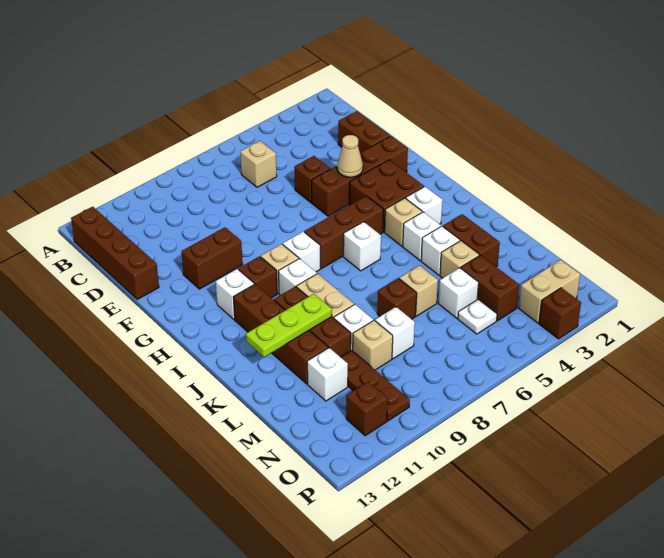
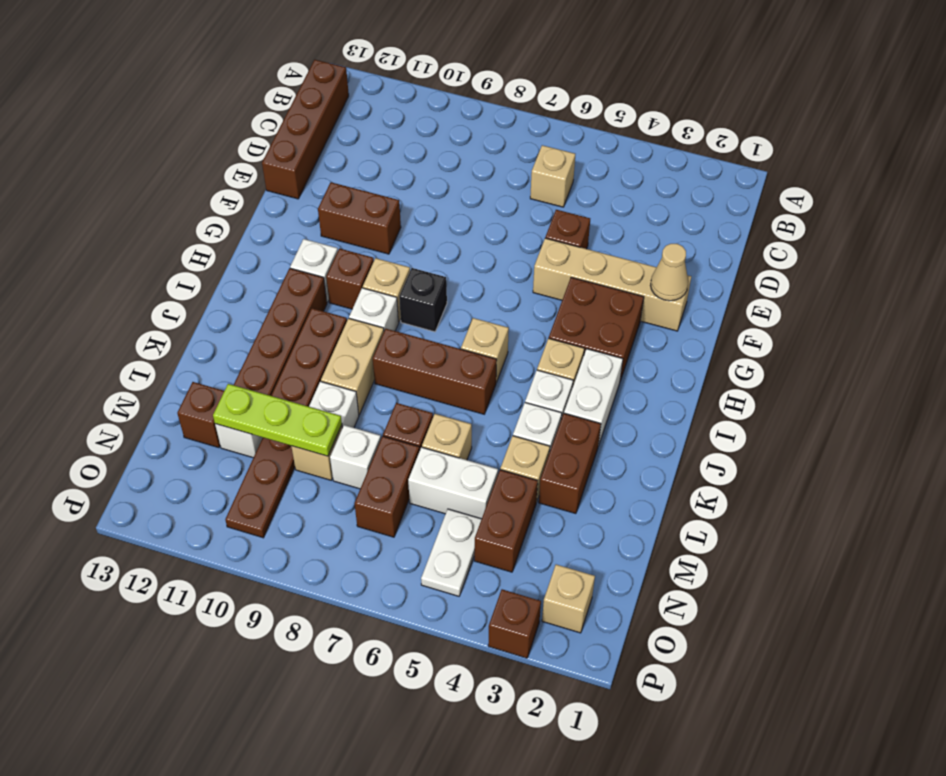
brown 1x2 brick [338,111,390,153] -> brown 1x2 brick moved to [354,436,420,537]
brown 1x4 brick [312,136,408,216] -> tan 1x4 brick [533,238,691,331]
tan 1x1 cone [337,135,363,177] -> tan 1x1 cone moved to [651,244,688,301]
brown 1x3 brick [304,196,383,269] -> brown 1x3 brick moved to [373,329,497,414]
white 1x1 brick [283,232,320,272] -> black 1x1 brick [399,268,447,332]
white 1x1 brick [406,187,442,224] -> white 1x2 brick [564,349,623,446]
white 1x1 brick [343,222,381,271] -> tan 1x1 brick [461,318,509,383]
lime 1x3 plate [246,294,332,357] -> lime 1x3 plate moved to [213,384,342,456]
white 1x1 brick [439,268,479,318] -> white 1x2 brick [408,447,498,519]
white 1x1 plate [458,299,497,334] -> white 1x2 plate [421,509,482,596]
tan 1x2 brick [519,260,580,323] -> tan 1x1 brick [542,564,595,633]
brown 1x1 brick [346,381,388,436] -> brown 1x1 brick moved to [177,382,224,448]

